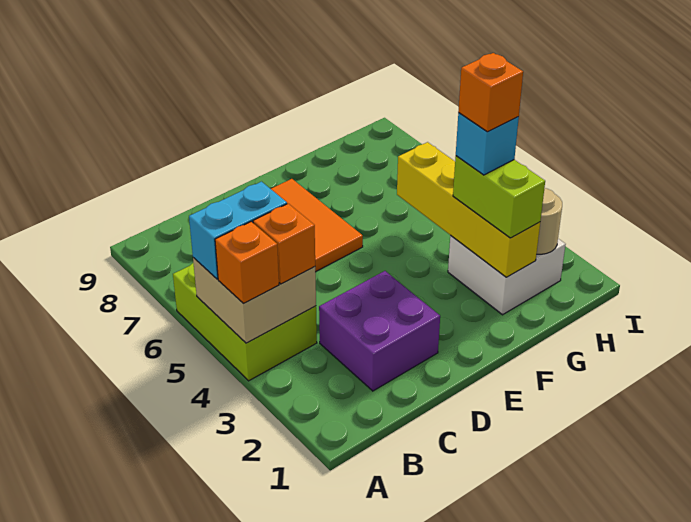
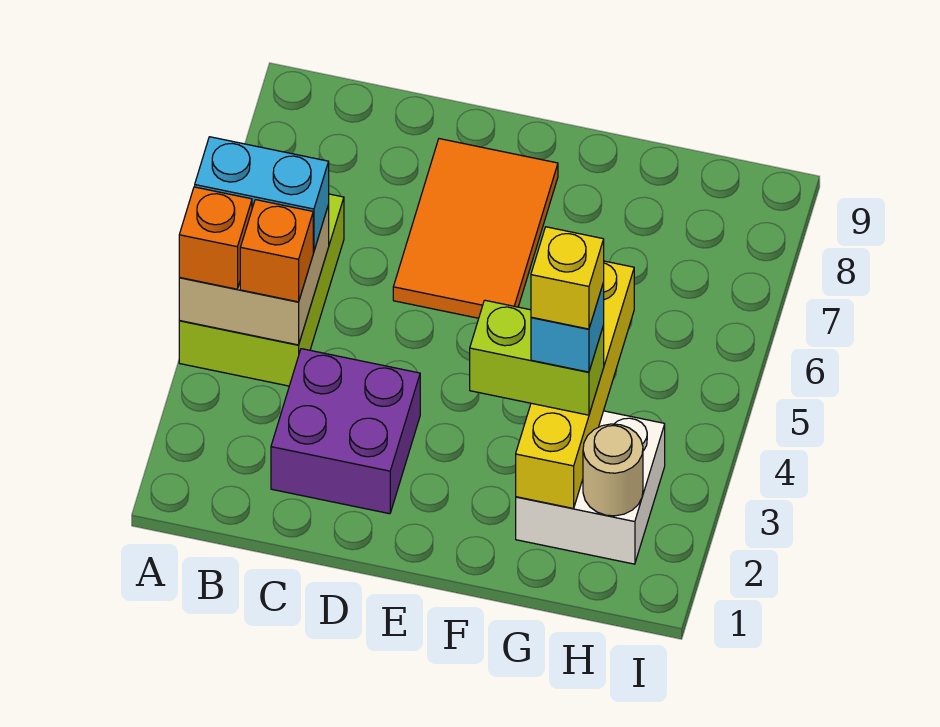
lime 1x2 brick [453,156,545,238] -> lime 1x2 brick turned to [470,300,604,415]
orange 1x1 brick [458,53,523,132] -> yellow 1x1 brick [531,227,604,329]

